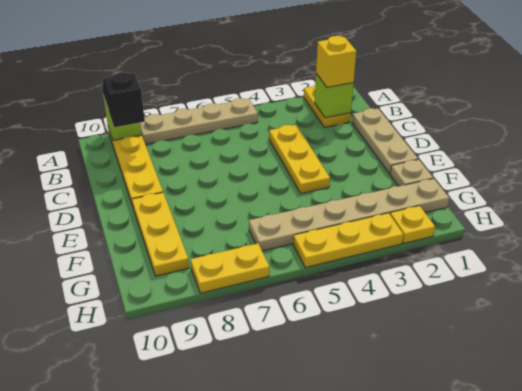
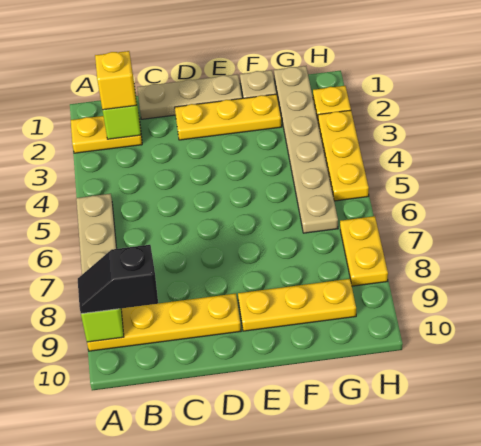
yellow 1x3 plate [269,125,330,194] -> yellow 1x3 plate moved to [175,94,282,140]

